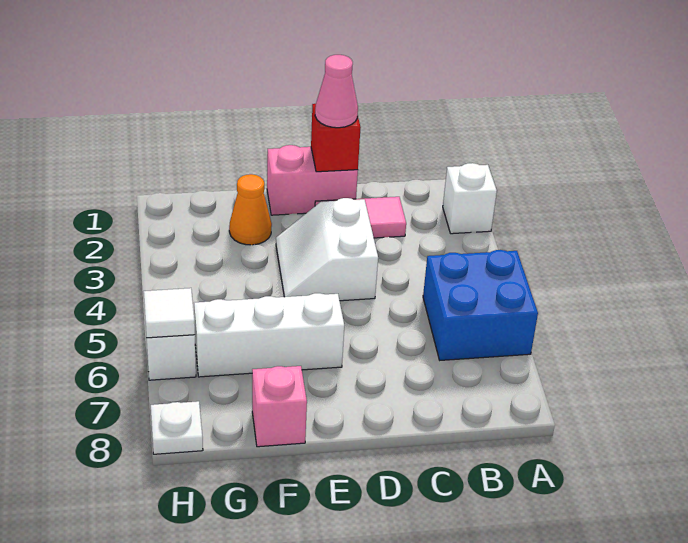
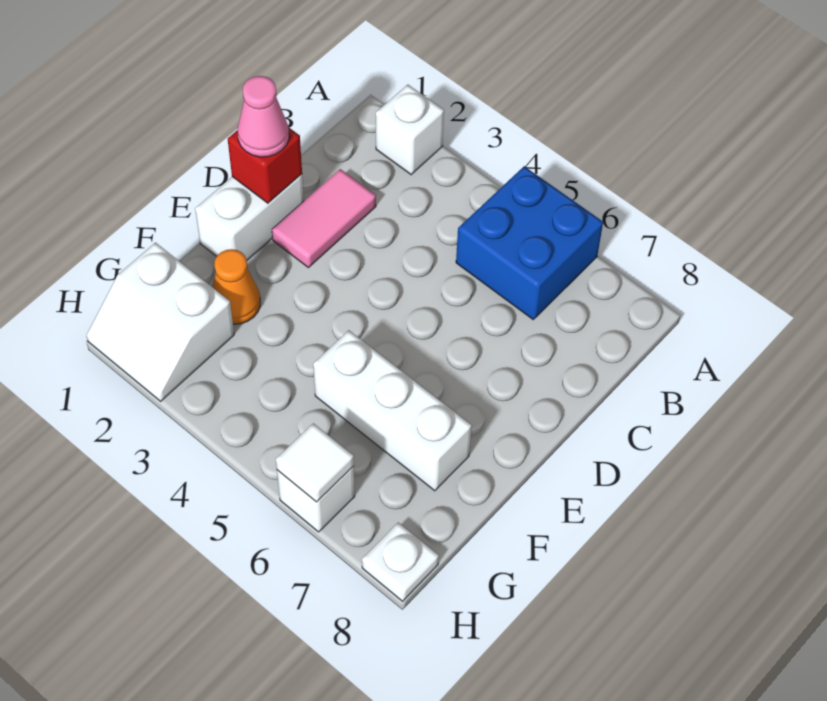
pink 1x2 brick [267,145,358,215] -> white 1x2 brick [195,174,304,260]
white 2x2 slope [276,198,378,301] -> white 2x2 slope moved to [86,243,234,401]
white 1x3 brick [194,293,344,377] -> white 1x3 brick turned to [313,330,472,491]
pink 1x1 brick [252,366,307,447] -> none

